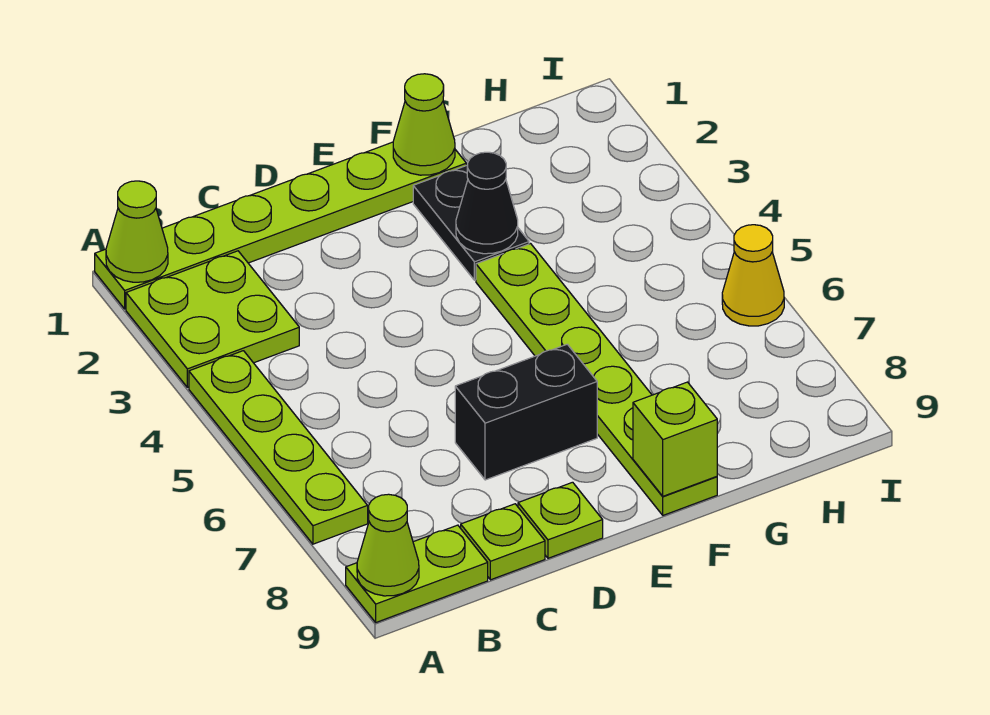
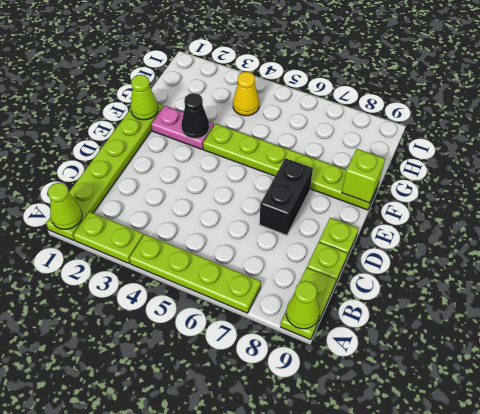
lime 2x2 plate [126,251,299,387] -> lime 1x2 plate [73,212,144,263]
black 1x2 plate [413,165,529,280] -> pink 1x2 plate [151,106,214,149]
yellow 1x1 cone [722,225,784,326] -> yellow 1x1 cone moved to [233,72,259,116]

